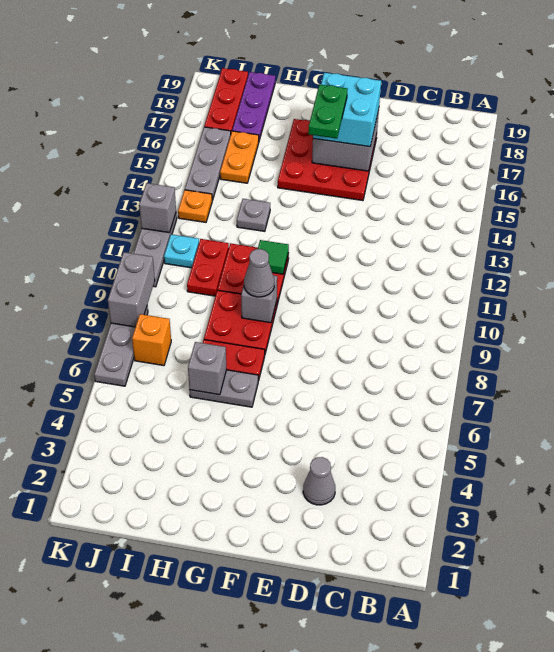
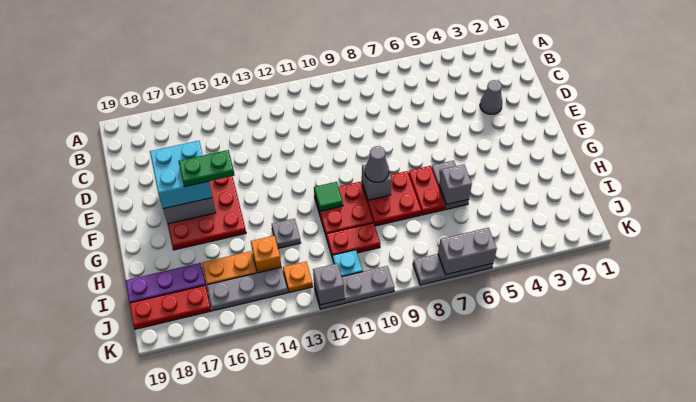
orange 1x1 brick [132,314,171,366] -> orange 1x1 brick moved to [251,236,281,273]
grey 1x2 brick [108,252,155,327] -> grey 1x2 brick moved to [438,228,497,275]

